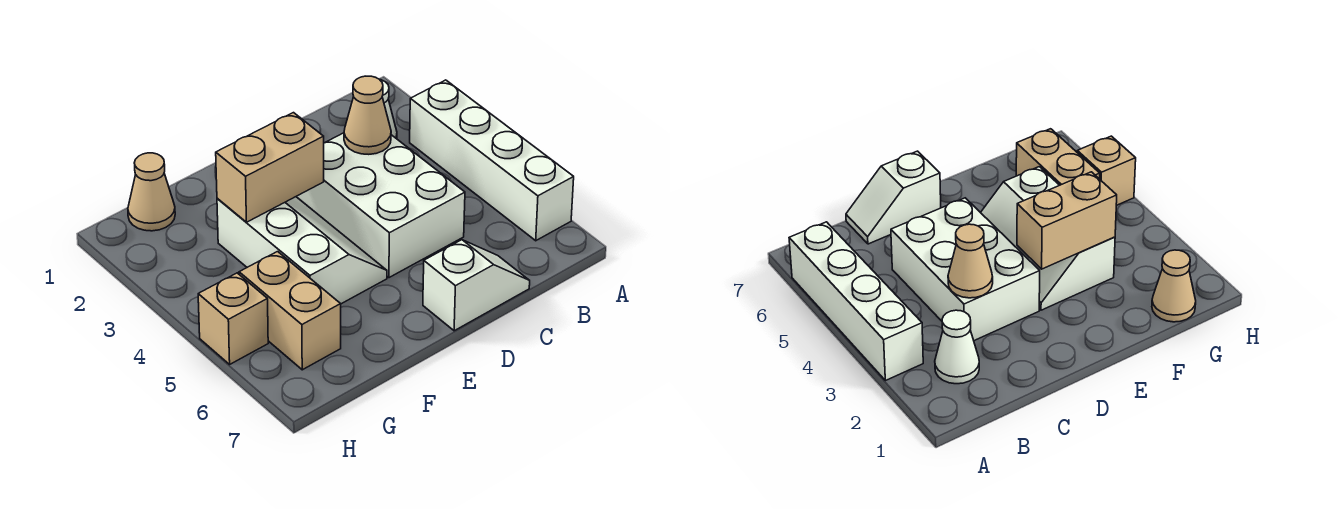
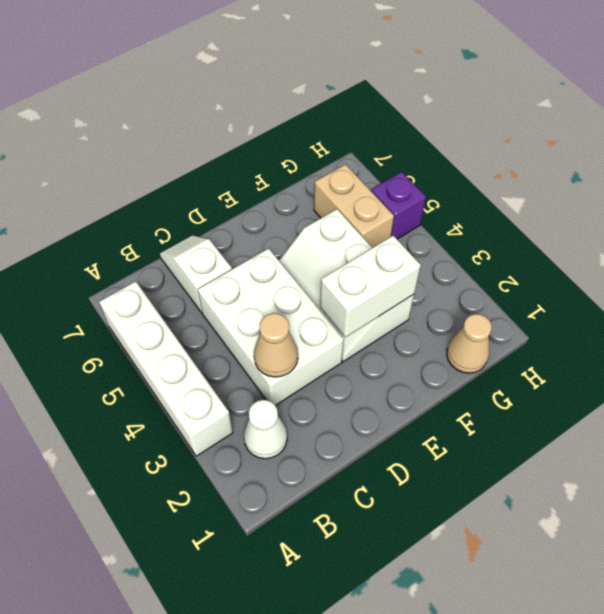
white 1x2 slope [423,240,530,331] -> white 1x2 slope turned to [160,235,232,313]
tan 1x2 brick [216,113,324,222] -> white 1x2 brick [320,236,421,337]
tan 1x1 brick [198,273,268,364] -> purple 1x1 brick [371,172,426,239]

